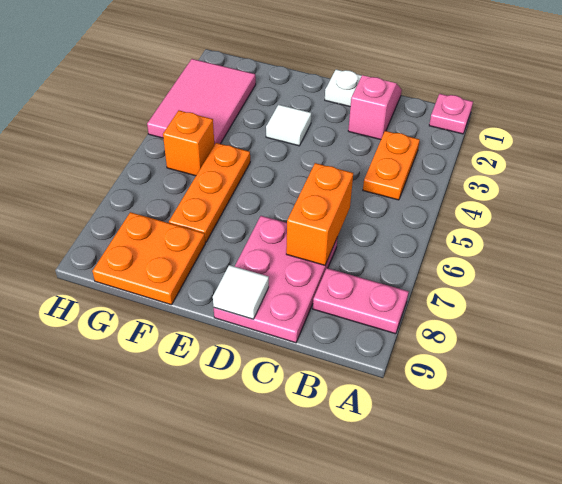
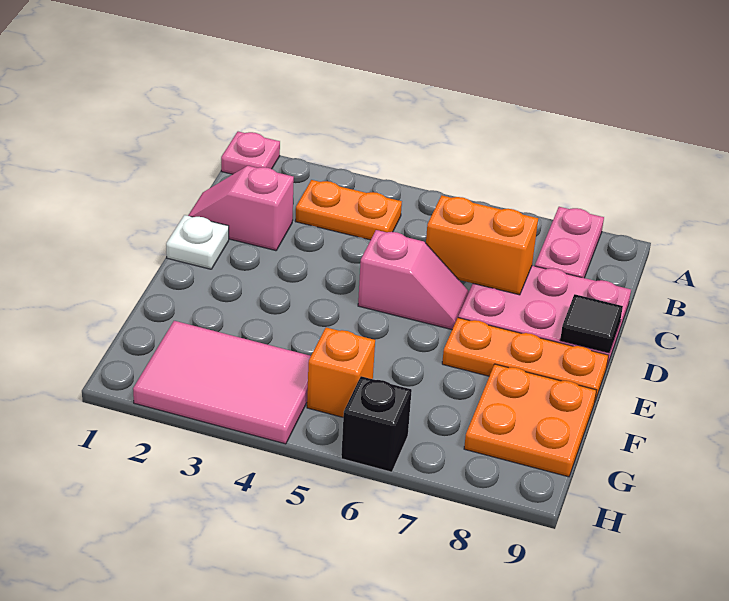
none -> pink 1x2 slope [358,230,469,330]
white 1x1 tile [213,265,269,319] -> black 1x1 tile [560,294,623,353]
white 1x1 tile [266,105,311,146] -> none
orange 1x3 plate [169,143,250,242] -> orange 1x3 plate moved to [442,318,609,401]
none -> black 1x1 brick [341,376,412,472]

